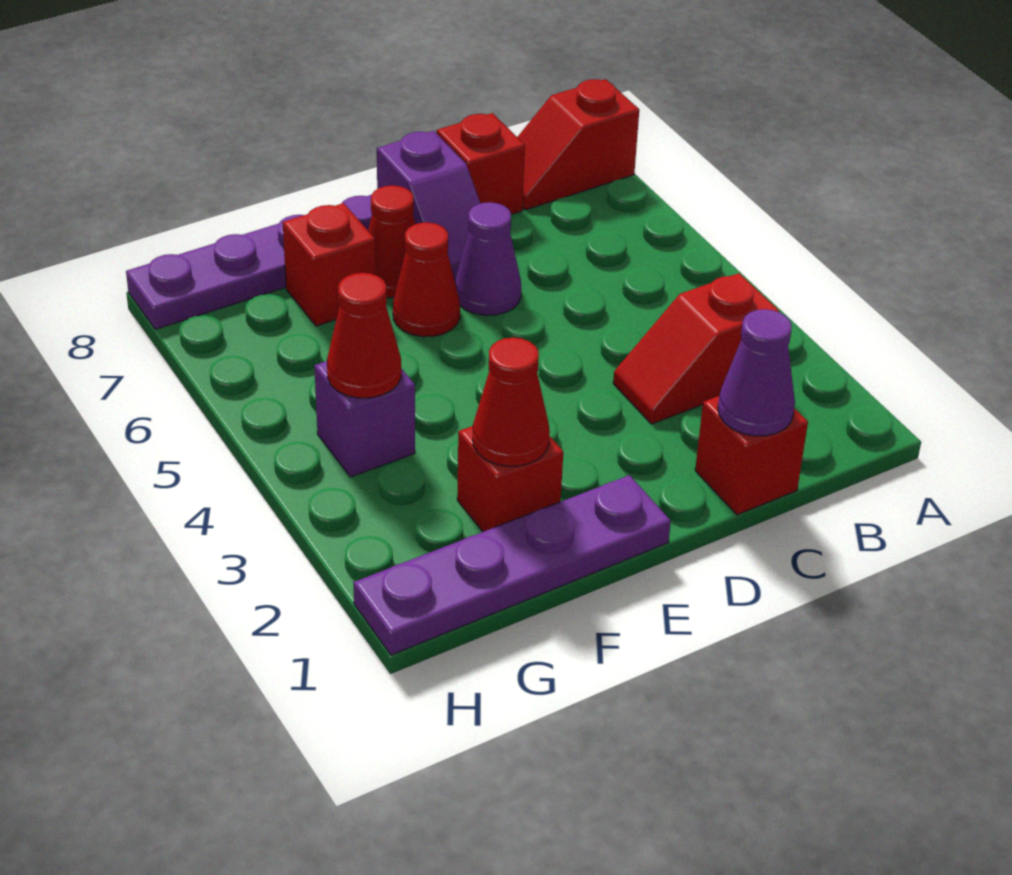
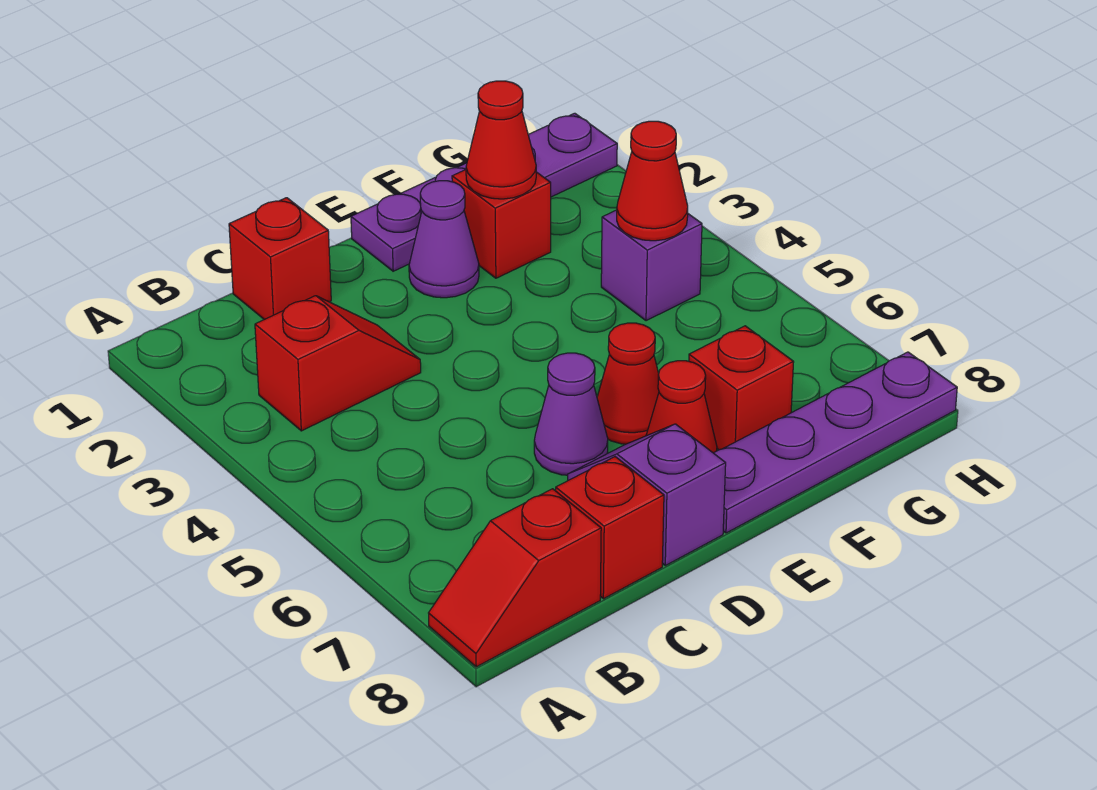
red 1x2 slope [518,79,639,210] -> red 1x2 slope turned to [429,489,601,667]
purple 1x1 cone [718,309,795,436] -> purple 1x1 cone moved to [409,181,479,298]

